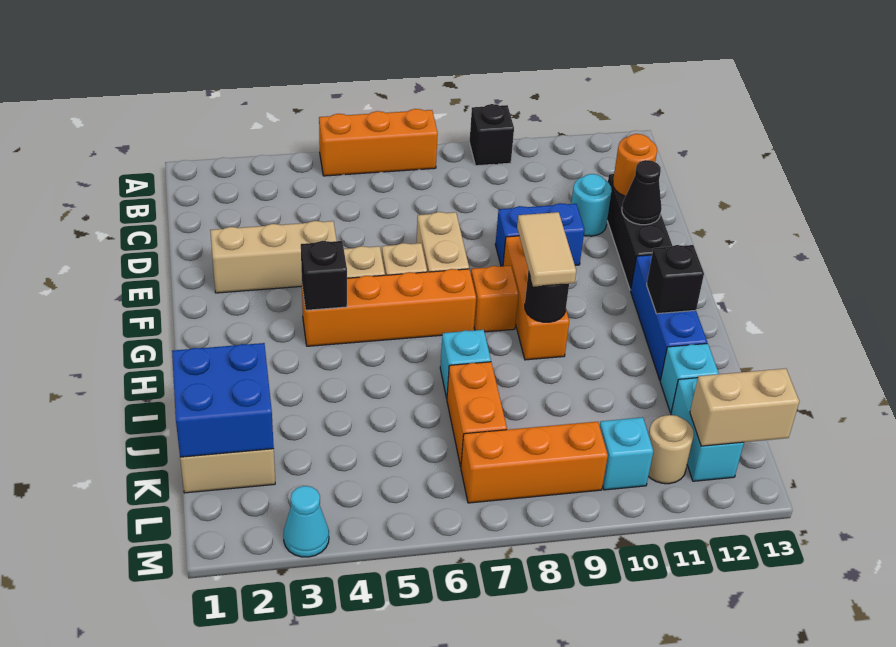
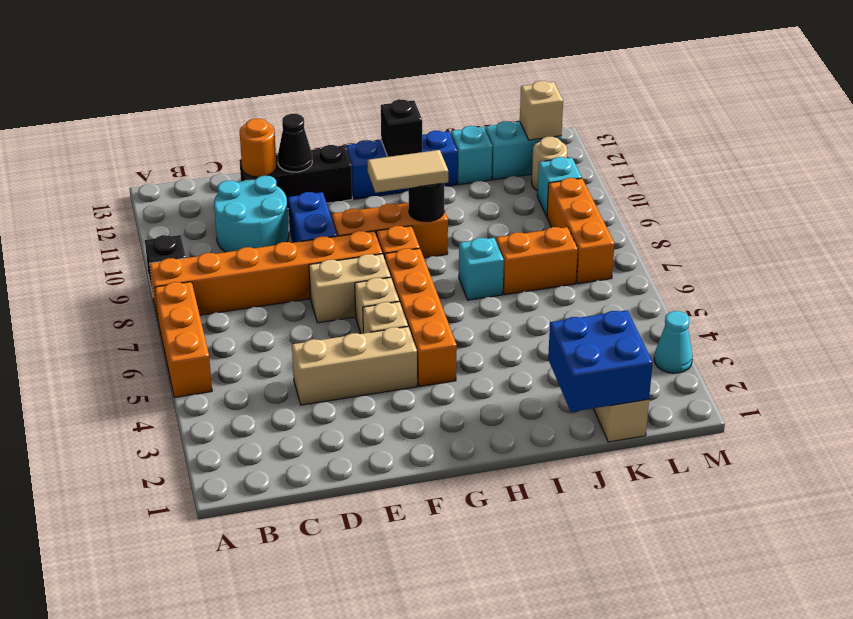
none -> orange 1x6 brick [150,231,382,318]
cyan 1x1 round brick [571,174,612,236] -> cyan 2x2 round brick [214,176,289,252]
tan 1x3 brick [210,221,337,293] -> tan 1x3 brick turned to [292,327,417,405]
black 1x1 brick [301,241,347,310] -> none
tan 1x2 brick [690,368,799,446] -> tan 1x1 brick [520,81,563,140]

